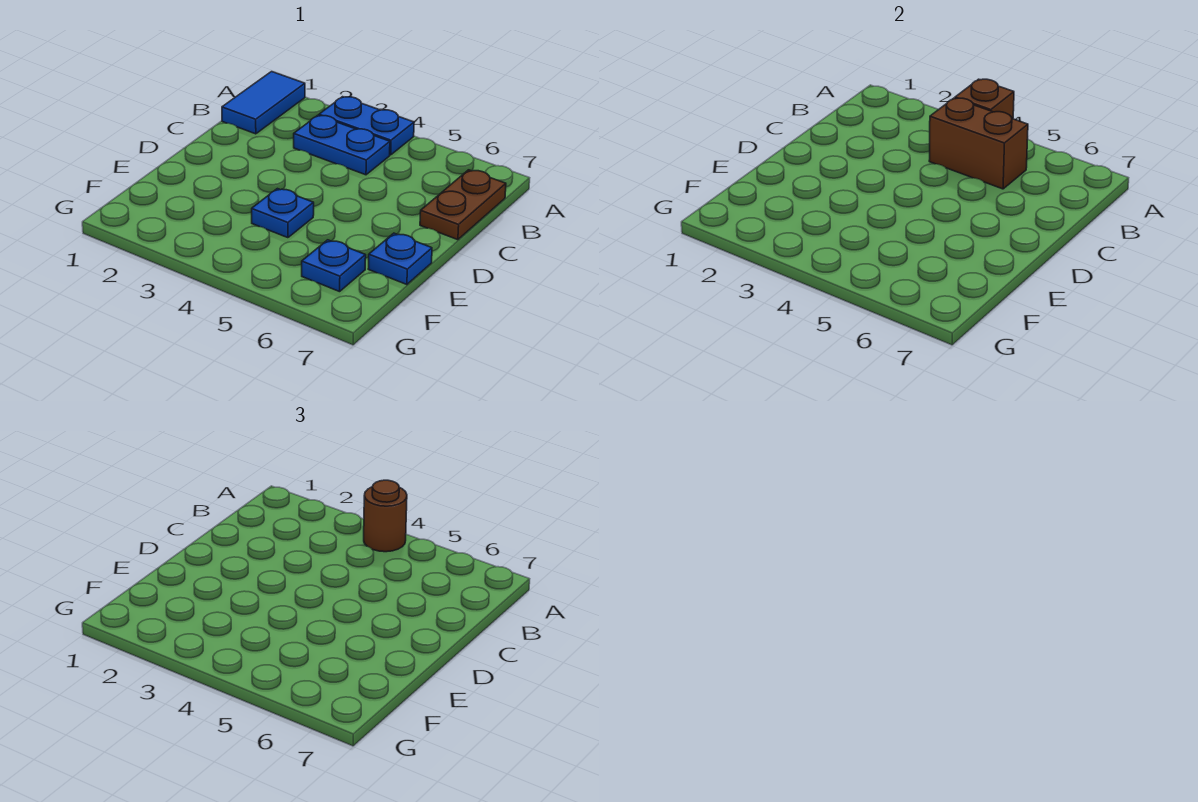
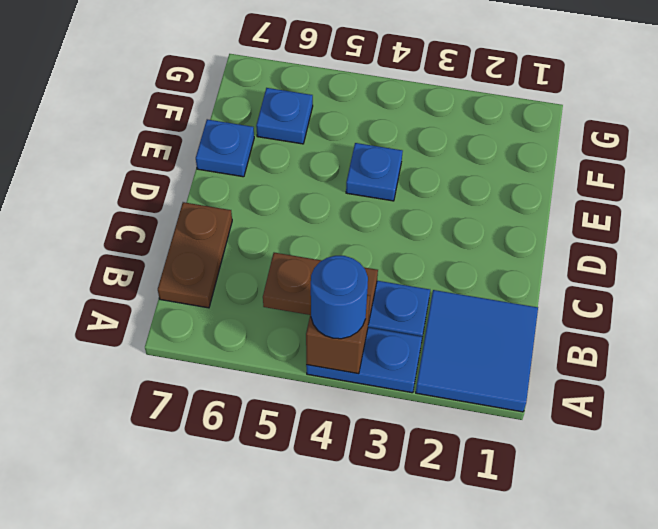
blue 1x2 tile [222,72,305,134] -> blue 2x2 tile [416,290,538,412]
brown 1x1 round brick [364,480,407,552] -> blue 1x1 round brick [311,256,368,339]
brown 1x2 brick [929,98,1028,189] -> brown 1x2 plate [263,253,378,323]

